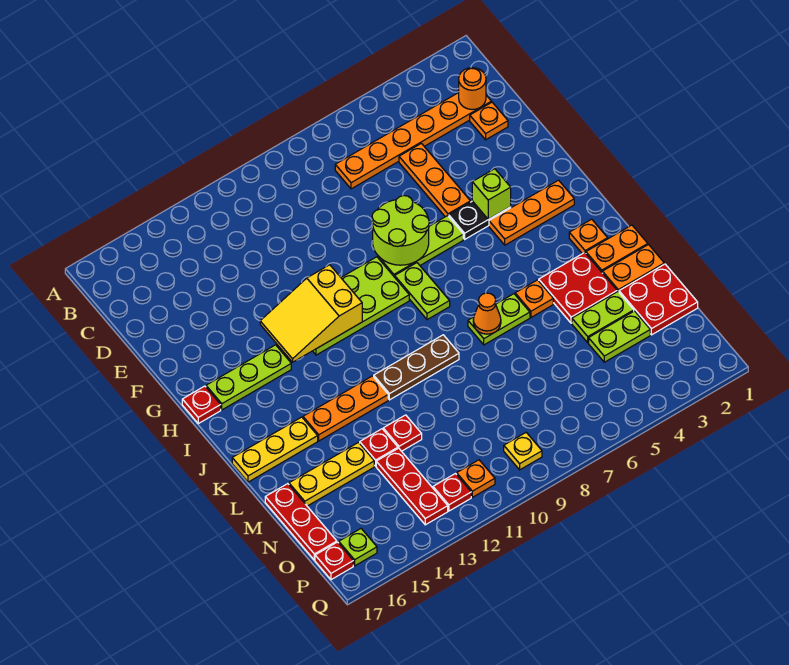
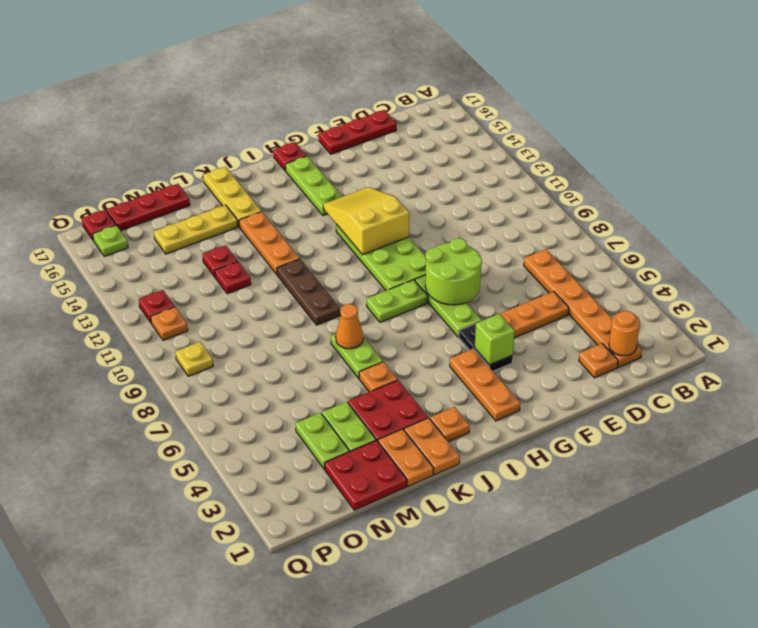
yellow 1x3 plate [289,443,374,506] -> yellow 1x3 plate turned to [154,205,238,254]
red 1x3 plate [376,448,448,525] -> red 1x3 plate moved to [319,110,397,154]

